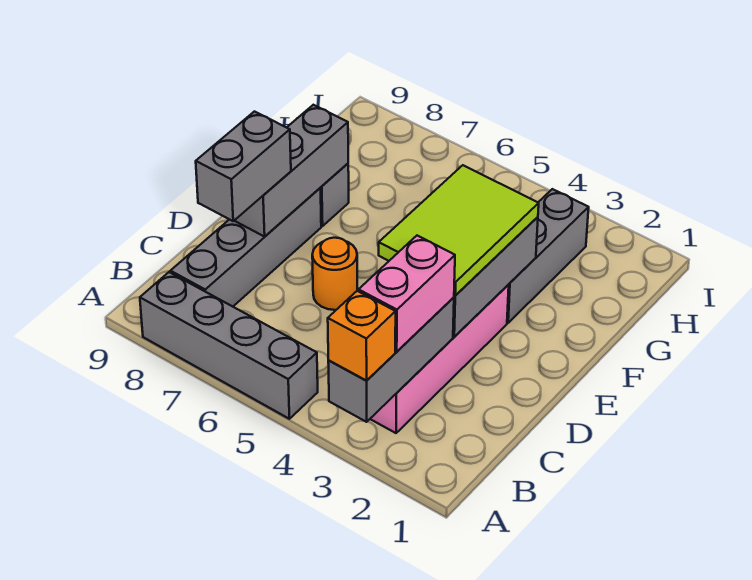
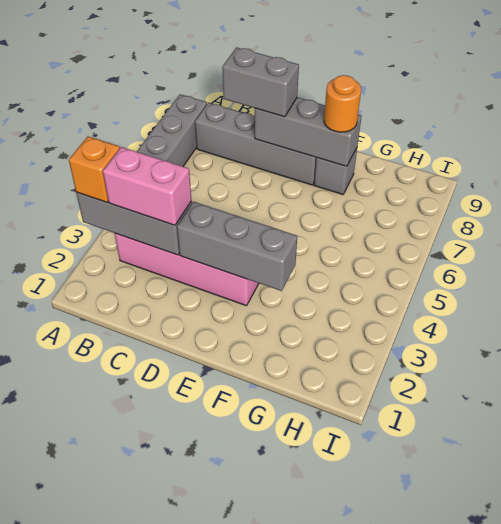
lime 2x3 tile [379,165,539,296] -> none
orange 1x1 round brick [312,238,357,310] -> orange 1x1 round brick moved to [324,75,361,132]
grey 1x3 brick [507,189,589,323] -> none

